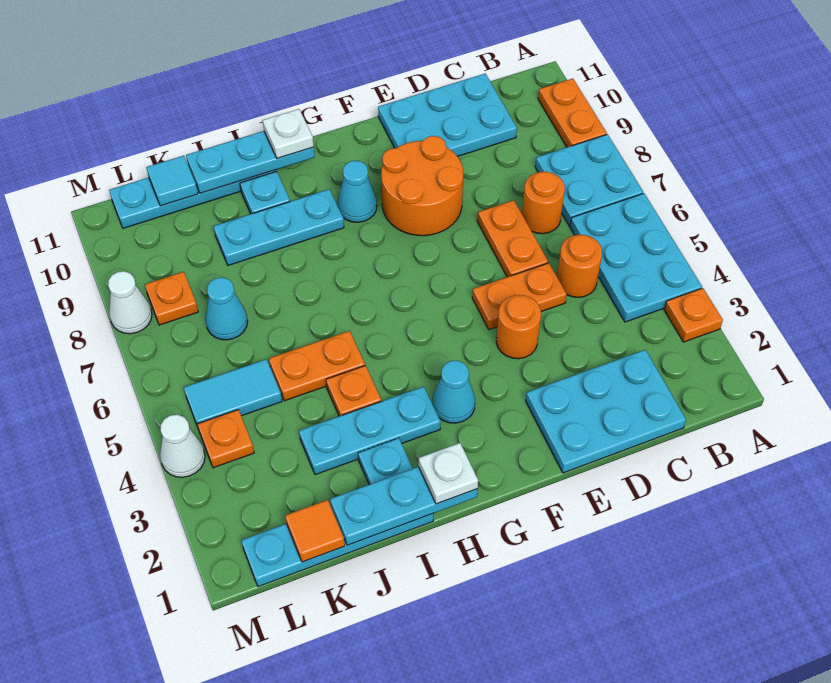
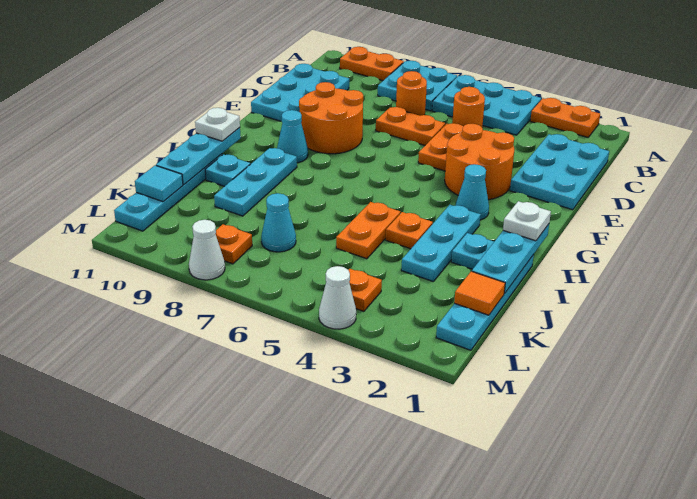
orange 1x1 plate [664,288,723,342] -> orange 1x2 plate [530,98,600,137]
orange 1x1 round brick [496,295,541,359] -> orange 2x2 round brick [445,124,514,200]
cyan 1x2 tile [184,359,282,427] -> none

